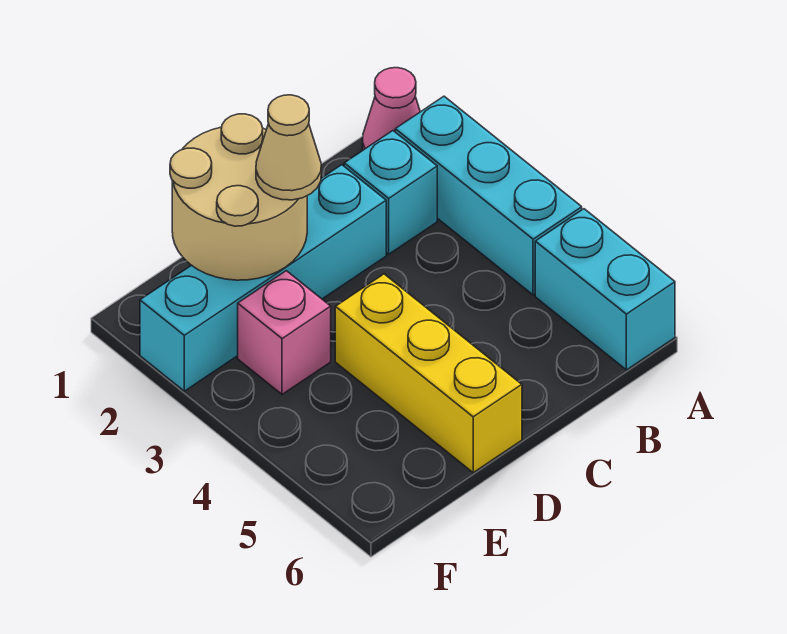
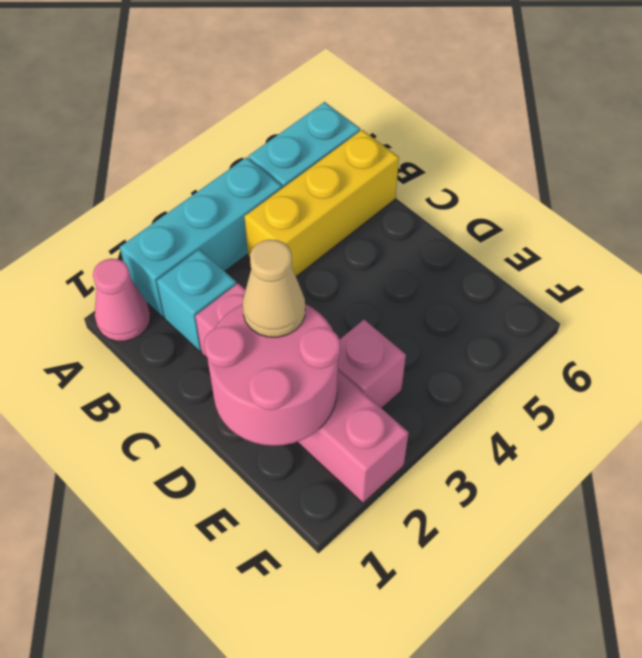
cyan 1x4 brick [140,165,386,391] -> pink 1x4 brick [195,284,409,503]
tan 2x2 round brick [170,114,307,280] -> pink 2x2 round brick [204,304,340,446]
yellow 1x3 brick [335,274,522,473] -> yellow 1x3 brick moved to [244,130,399,276]

